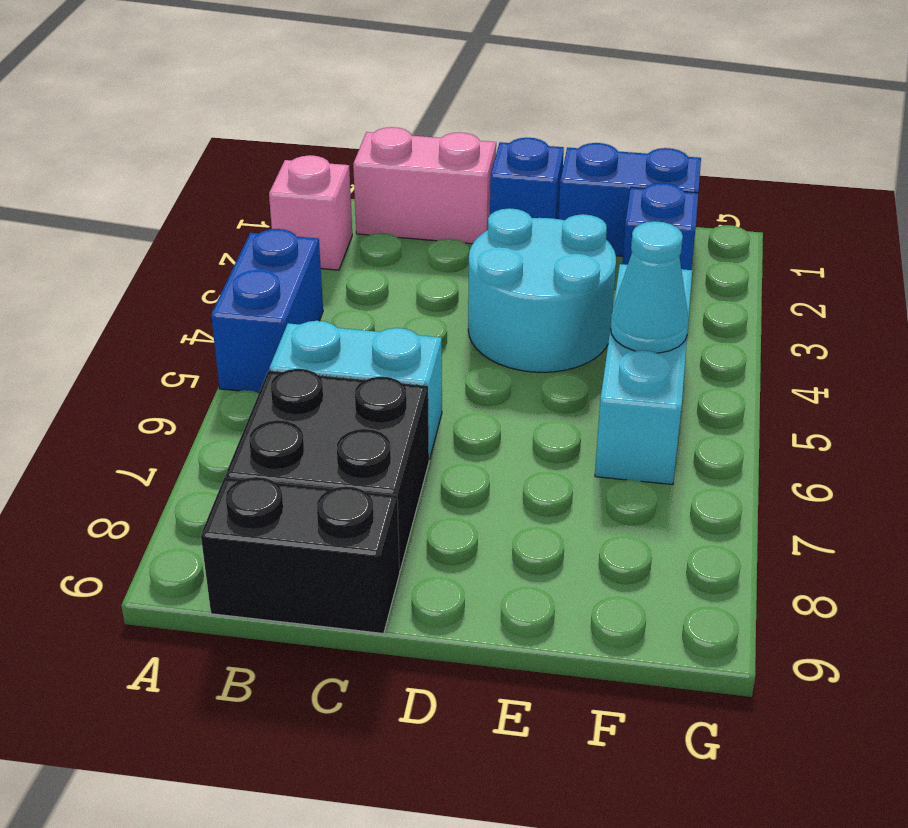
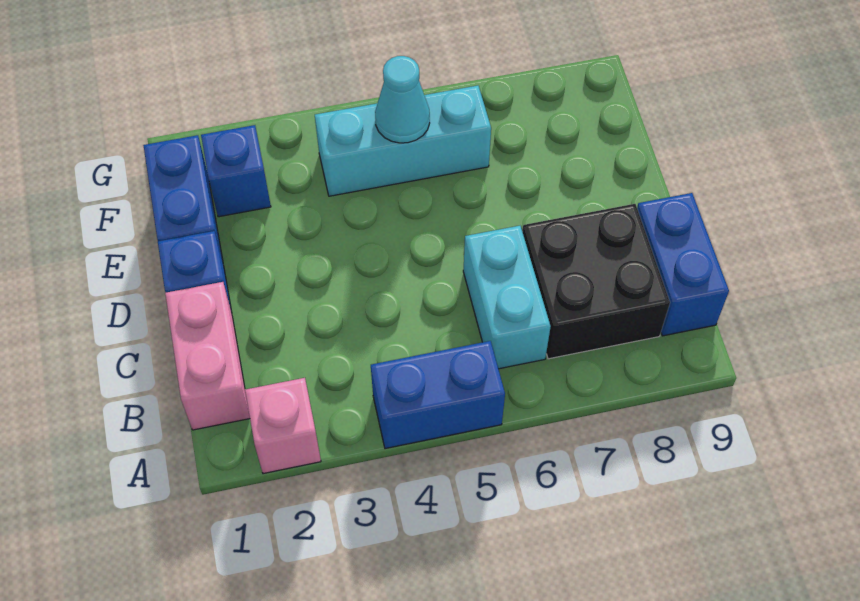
black 1x2 brick [201,477,400,634] -> blue 1x2 brick [637,193,729,336]
cyan 2x2 round brick [468,208,616,372] -> none

